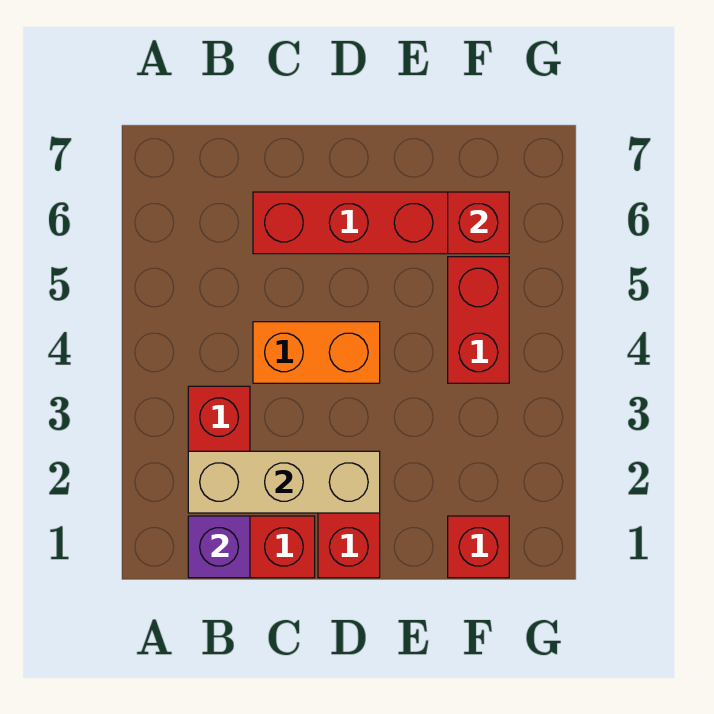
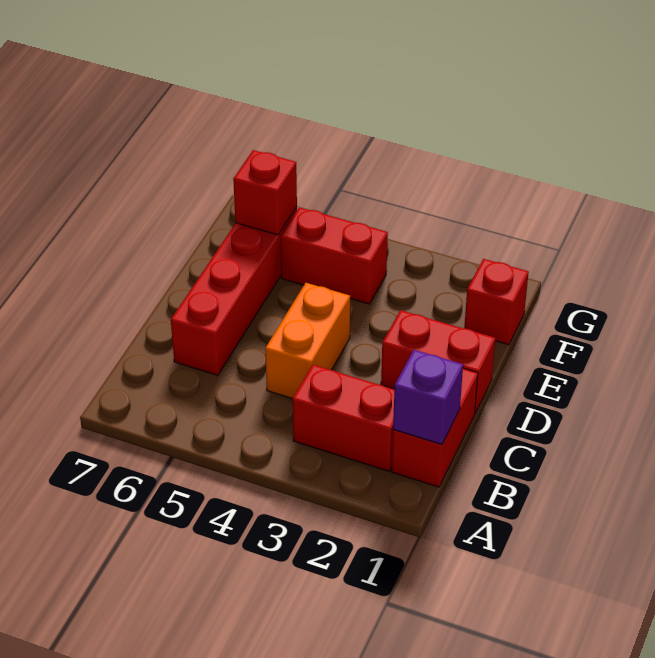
tan 1x3 brick [188,451,380,513] -> none

